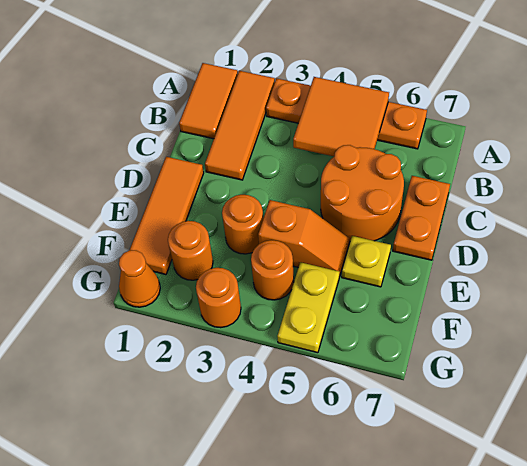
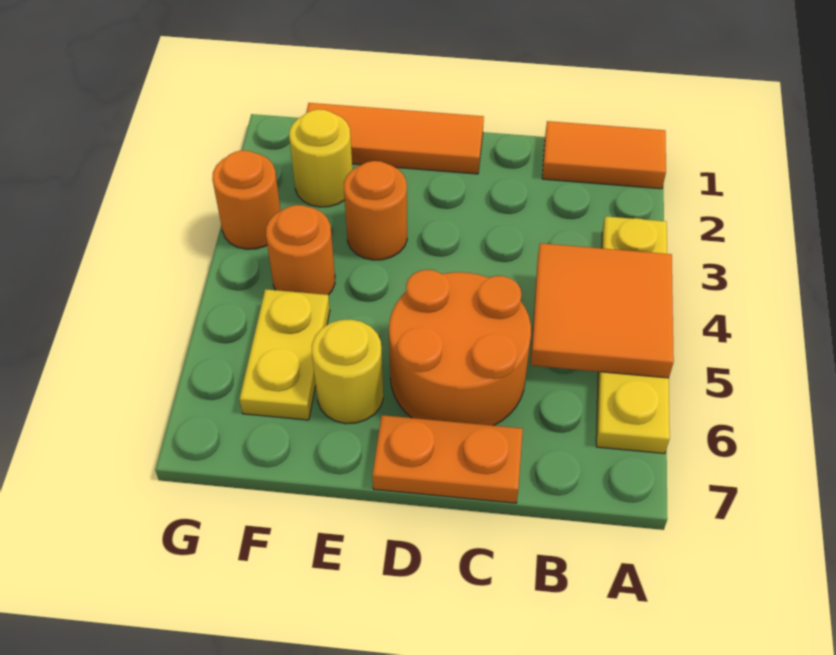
orange 1x3 tile [205,71,275,180] -> none
orange 1x4 plate [266,78,427,149] -> yellow 1x4 plate [596,216,670,454]
orange 1x2 slope [258,200,350,277] -> none
yellow 1x1 plate [342,236,391,287] -> yellow 1x1 round brick [312,320,383,424]
orange 1x1 round brick [168,221,213,280] -> yellow 1x1 round brick [289,109,352,207]
yellow 1x2 plate [277,262,339,353] -> yellow 1x2 plate turned to [240,289,330,420]
orange 1x1 cone [119,250,160,307] -> none

